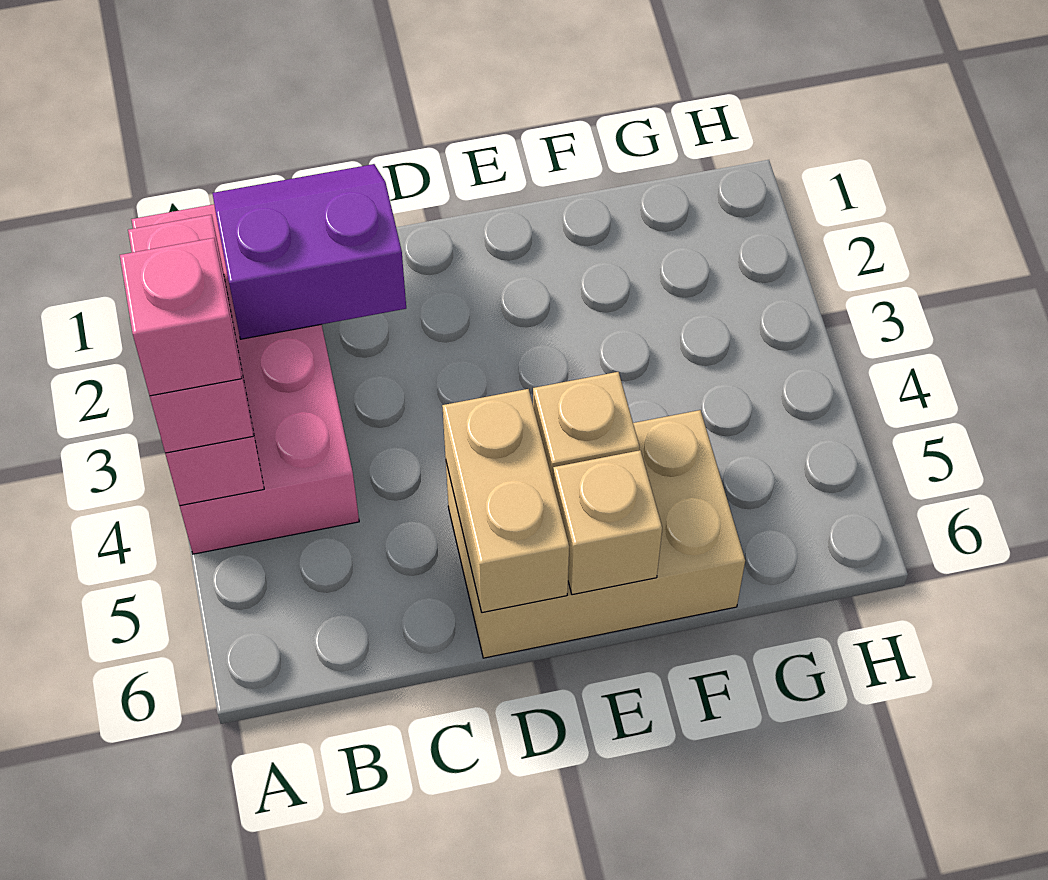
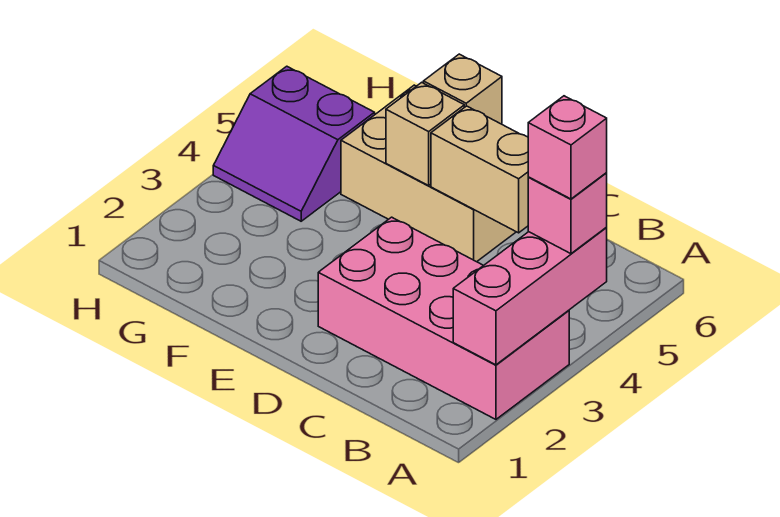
pink 2x4 brick [131,204,359,554] -> pink 2x4 brick turned to [318,217,569,419]
purple 2x2 slope [213,164,406,339] -> purple 2x2 slope moved to [213,66,375,221]
tan 1x2 brick [442,389,569,613] -> tan 1x2 brick turned to [431,106,528,233]

